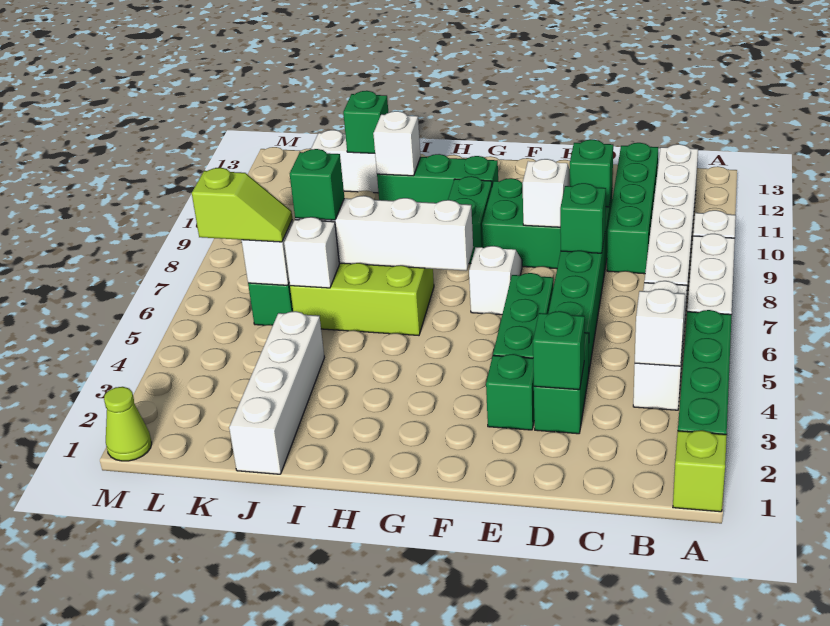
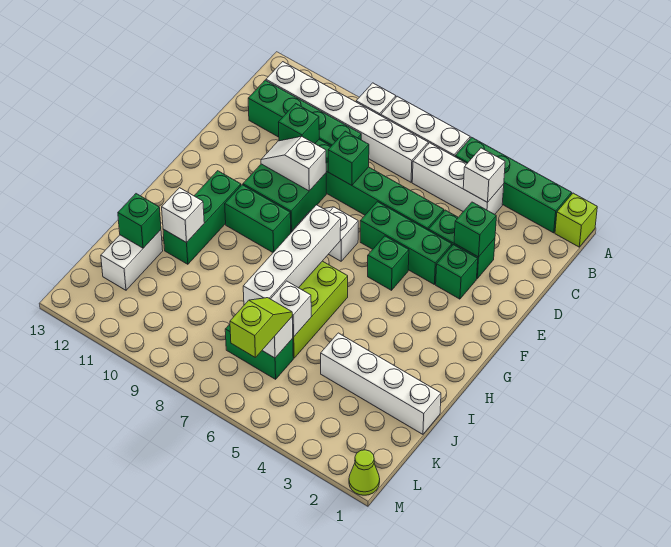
green 1x1 brick [290,149,344,220] -> green 1x1 brick moved to [368,236,409,290]

